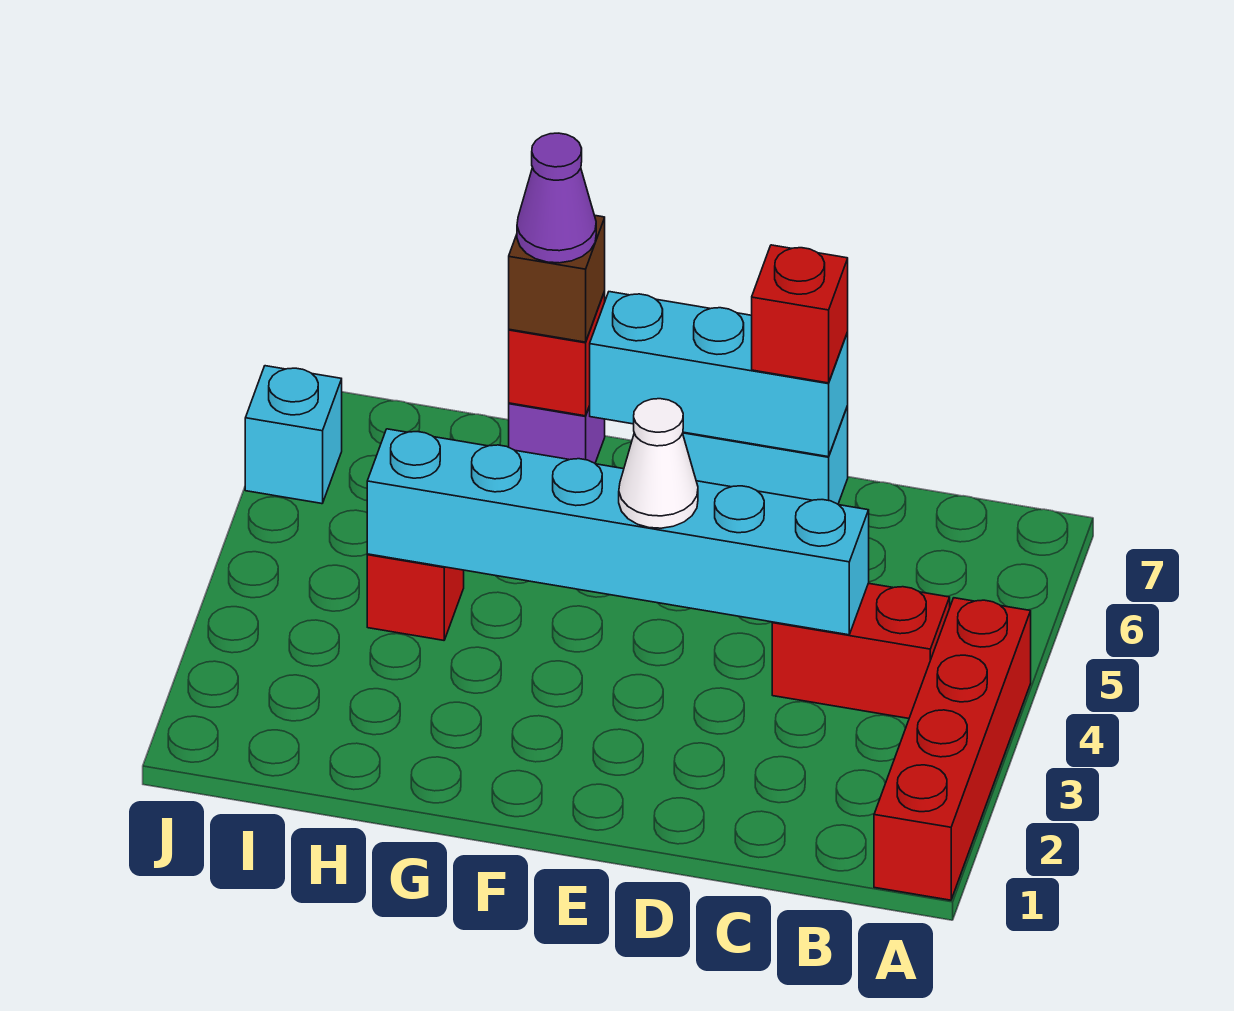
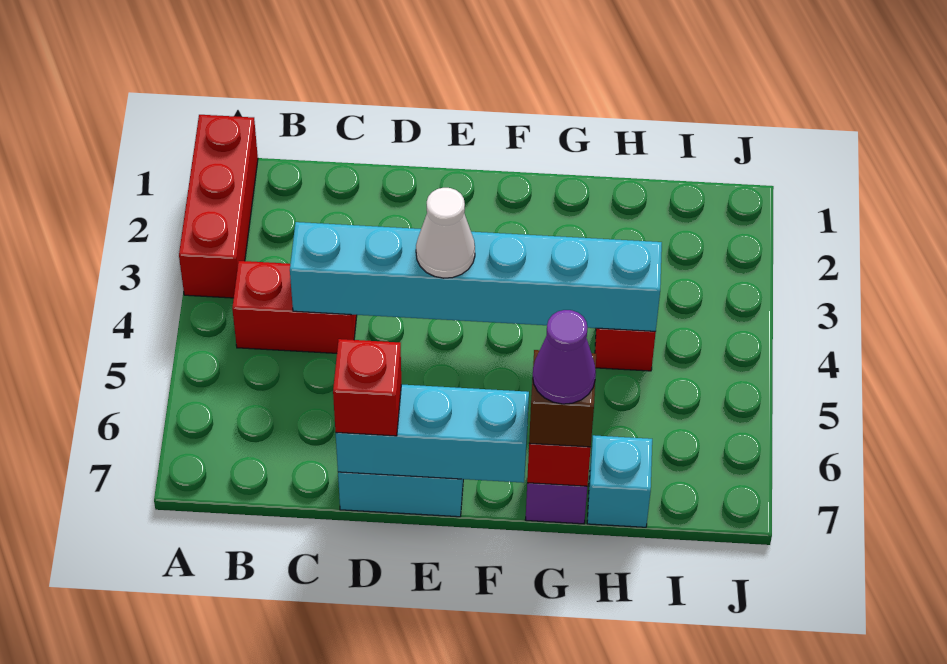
red 1x4 brick [874,598,1031,900] -> red 1x3 brick [179,115,258,298]
cyan 1x1 brick [245,366,342,504] -> cyan 1x1 brick moved to [587,435,652,527]

